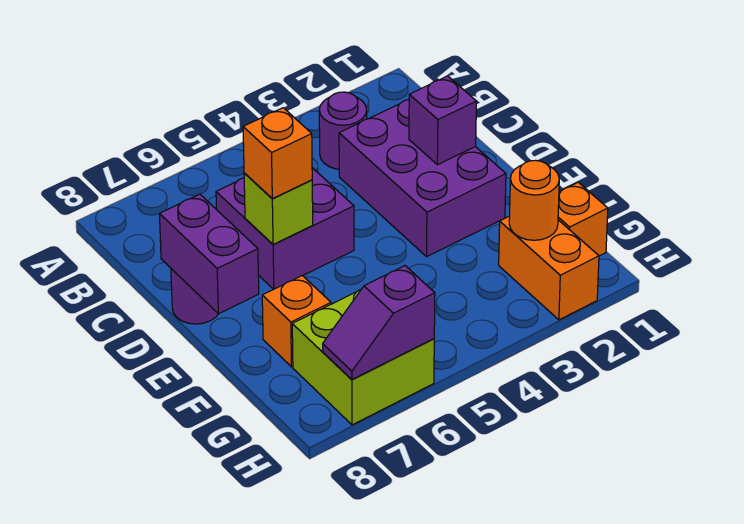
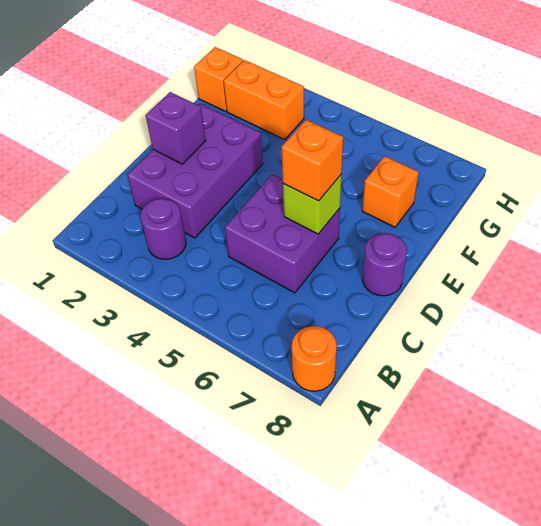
purple 1x2 brick [159,194,259,314] -> none
orange 1x2 brick [499,216,599,320] -> orange 1x2 brick turned to [224,60,304,140]
orange 1x1 round brick [509,160,559,240] -> orange 1x1 round brick moved to [292,326,337,391]
lime 2x2 brick [292,290,434,425] -> none
purple 1x2 slope [323,266,435,379] -> none

